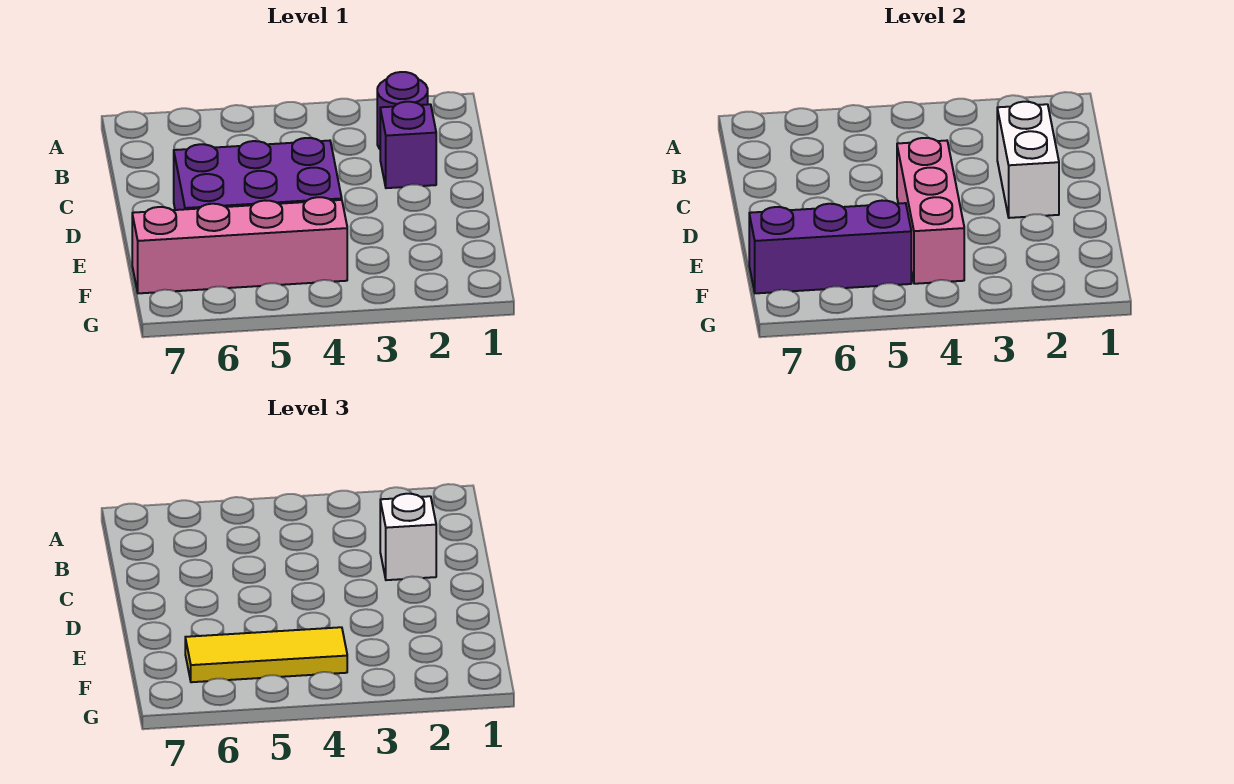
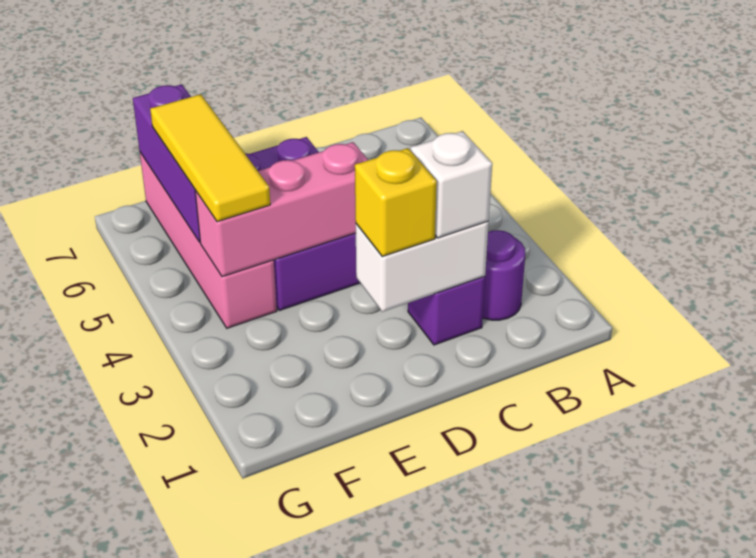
none -> yellow 1x1 brick [355,148,437,256]

